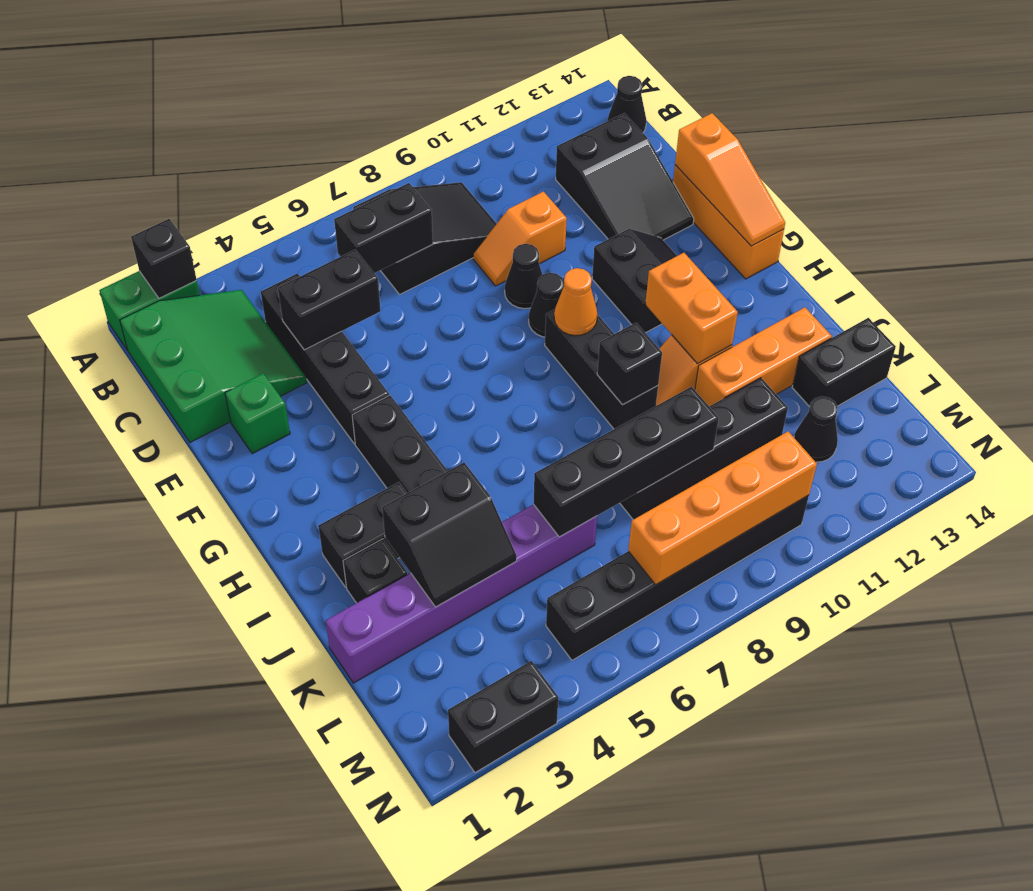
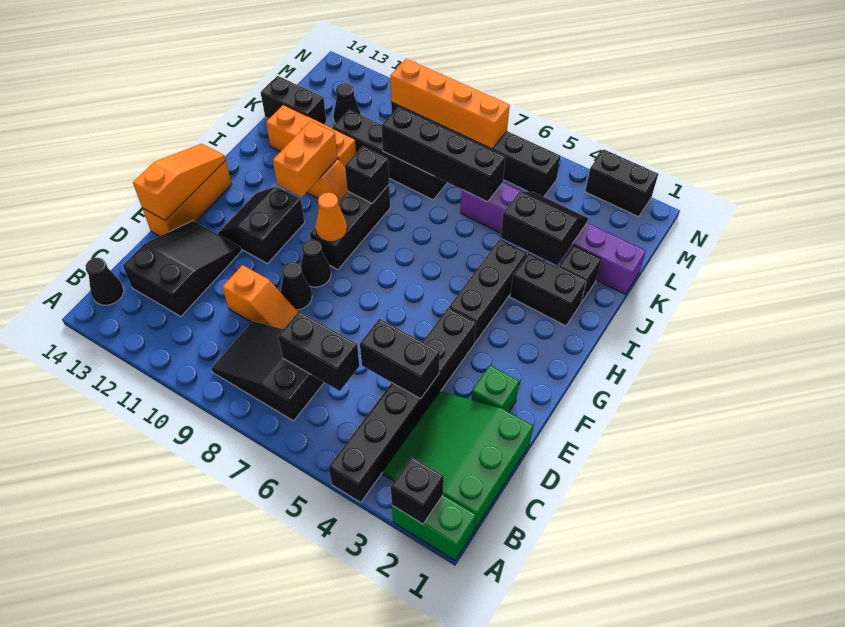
black 1x4 brick [261,273,389,444] -> black 1x6 brick [329,308,476,502]

